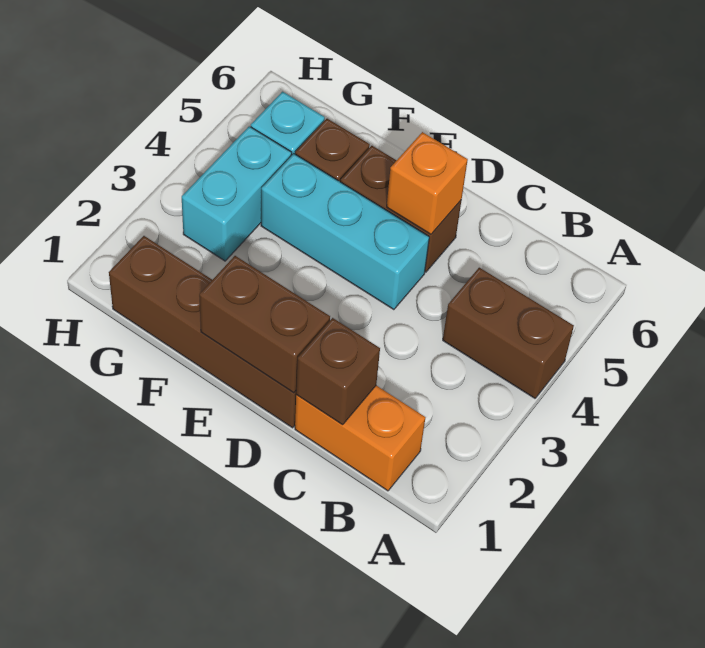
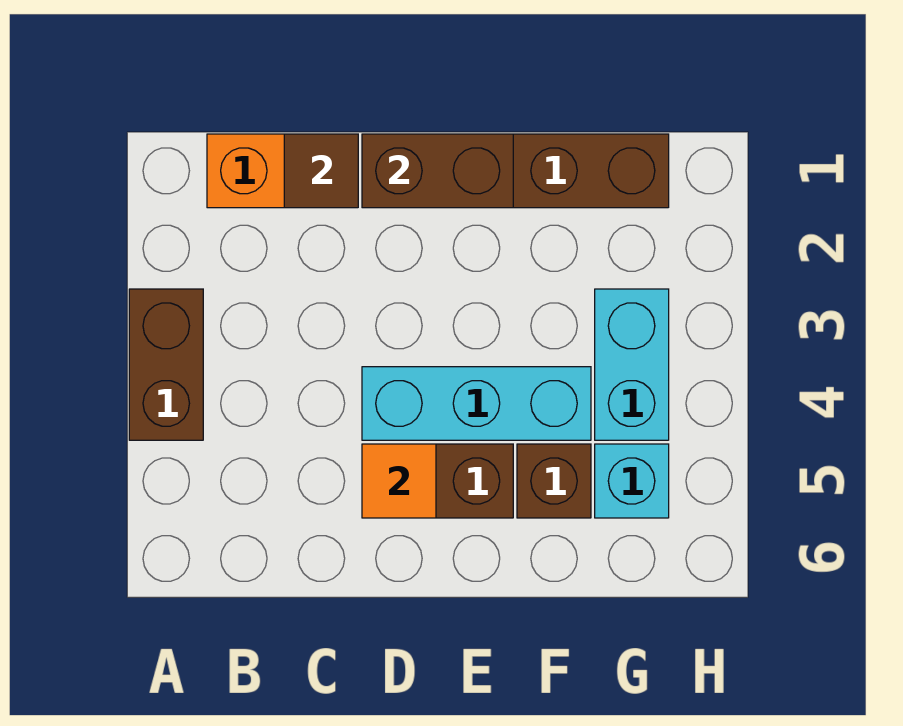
brown 1x2 brick [443,268,574,398] -> brown 1x2 brick turned to [129,289,203,440]
brown 1x1 brick [296,318,380,425] -> brown 1x1 tile [284,134,358,208]
orange 1x1 brick [387,132,468,234] -> orange 1x1 tile [362,444,436,518]

